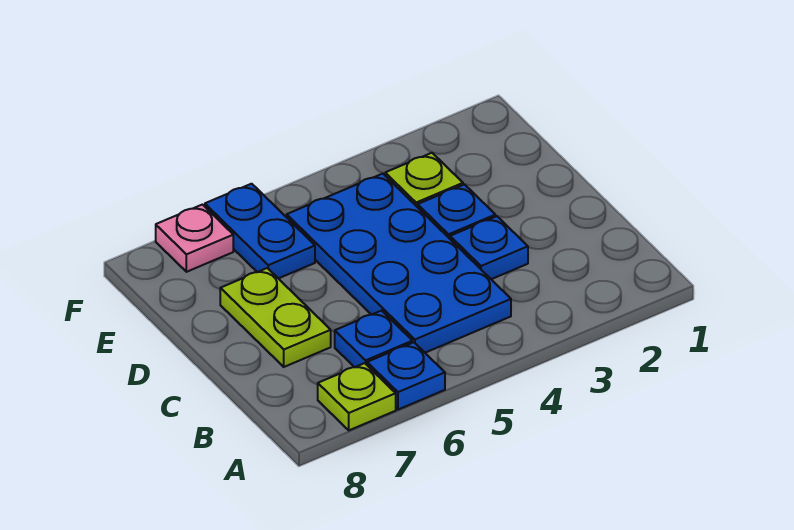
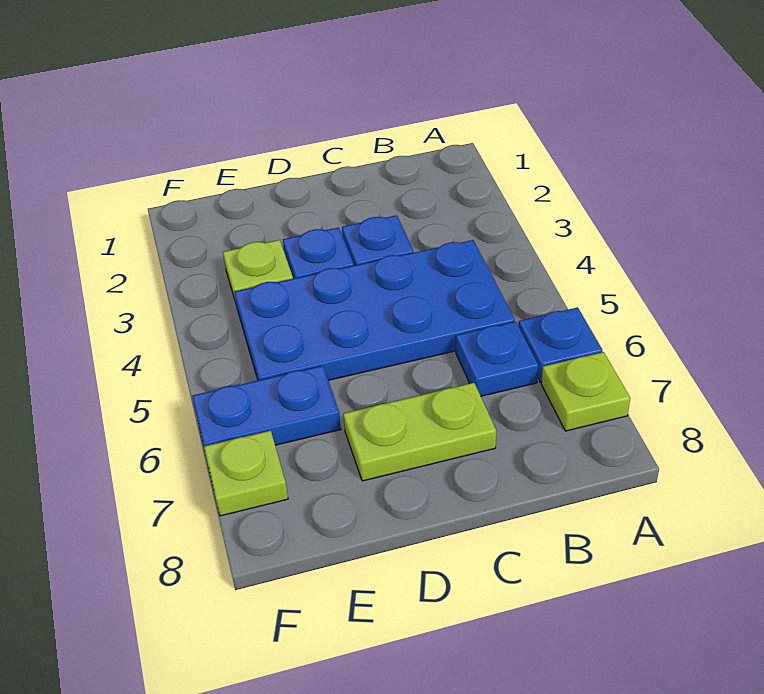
pink 1x1 plate [156,205,233,272] -> lime 1x1 plate [204,431,288,516]

